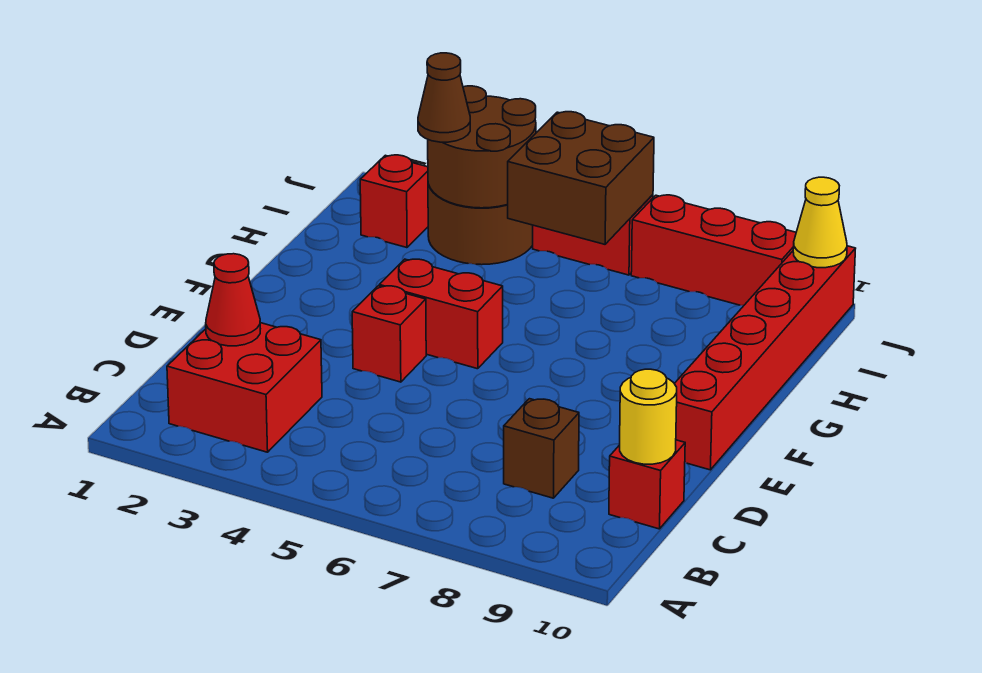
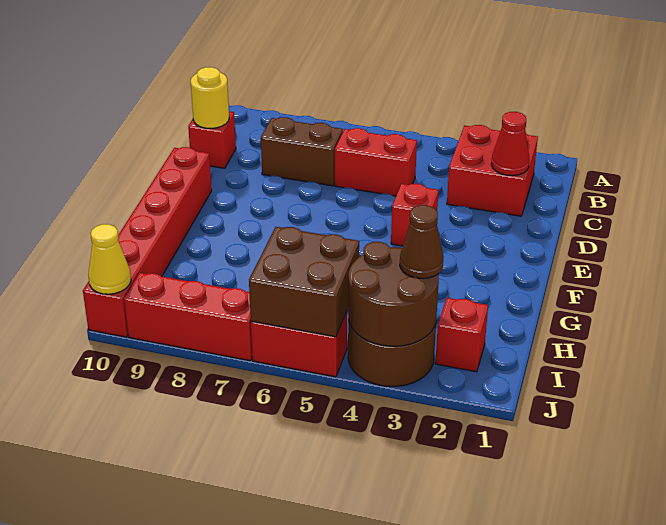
brown 1x1 brick [504,399,579,498] -> brown 1x2 brick [261,117,343,186]
red 1x2 brick [379,259,503,369] -> red 1x2 brick moved to [335,128,417,196]

